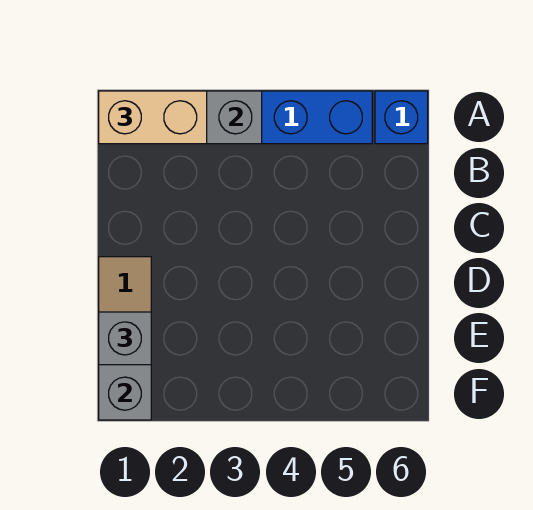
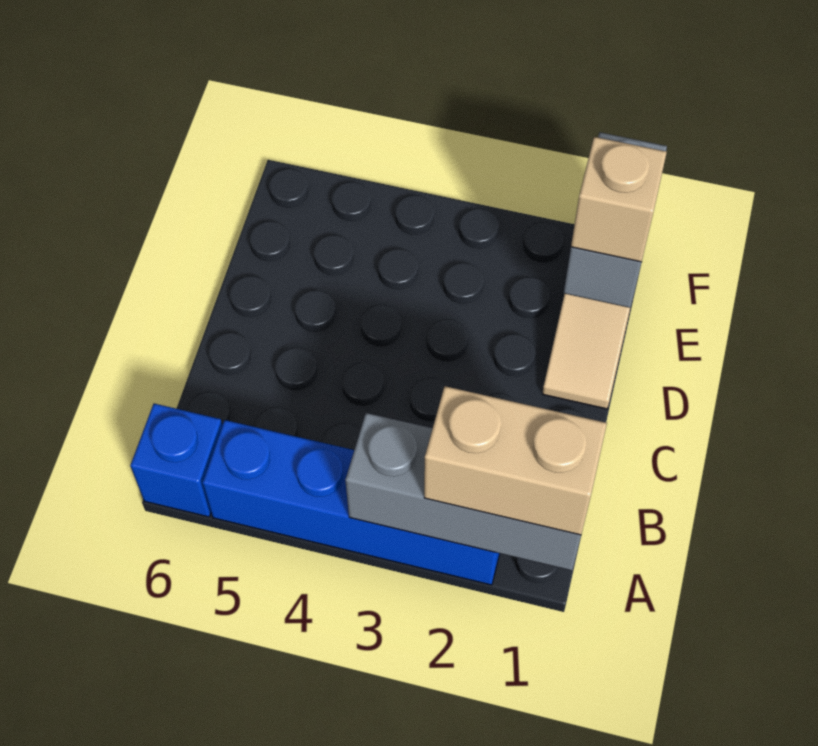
grey 1x1 brick [99,312,151,365] -> tan 1x1 brick [571,137,667,262]

